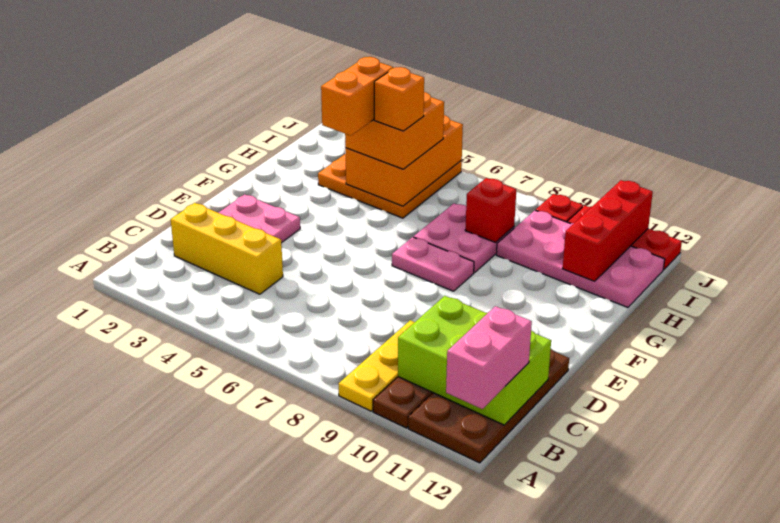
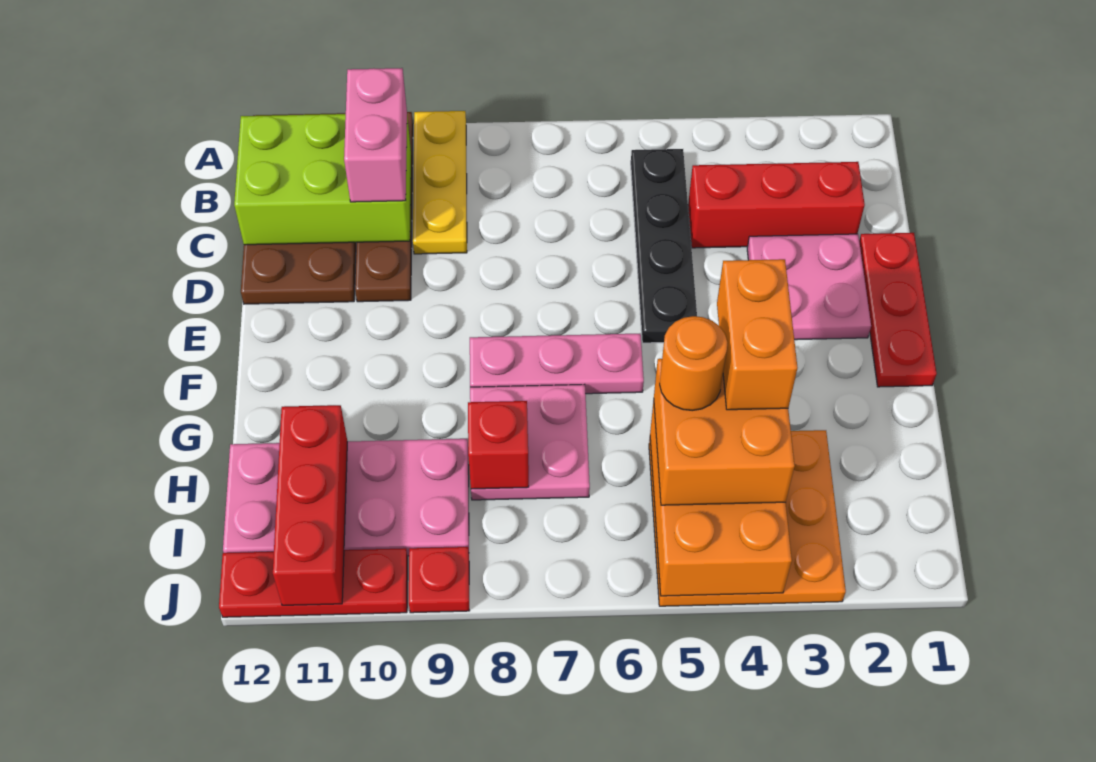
pink 1x2 brick [446,306,532,409] -> pink 1x2 brick moved to [344,68,407,202]
none -> black 1x4 plate [631,149,697,343]
yellow 1x3 brick [171,203,283,294] -> red 1x3 brick [688,162,865,248]
none -> red 1x3 plate [859,233,937,387]
pink 1x2 plate [392,237,474,291] -> pink 1x3 plate [470,334,644,394]
orange 1x1 brick [374,67,424,131] -> orange 1x1 round brick [660,316,728,411]

